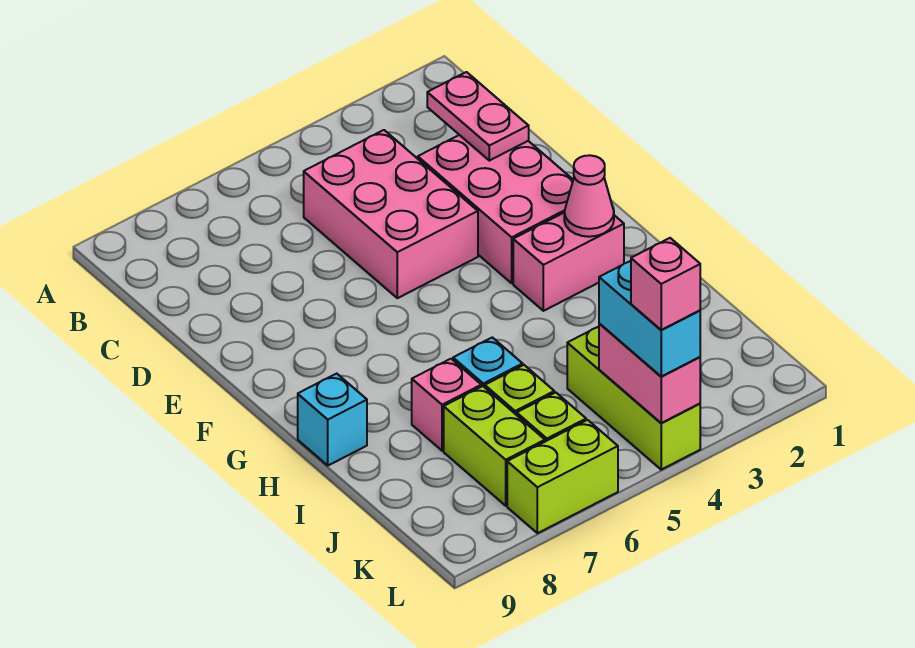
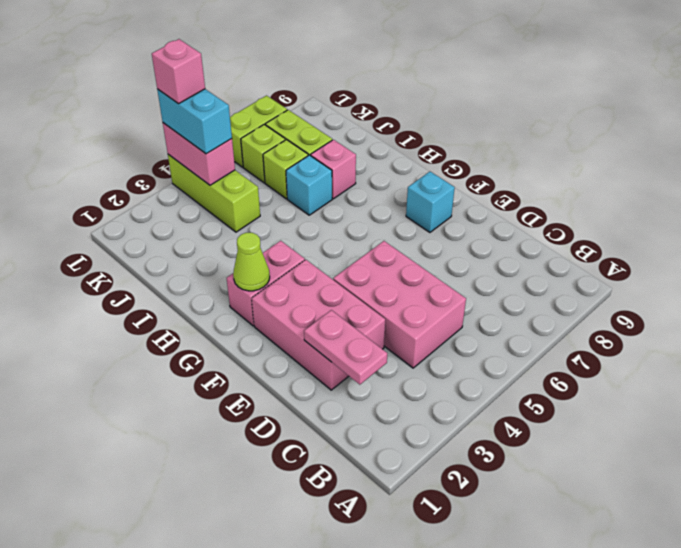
pink 1x1 cone [564,155,614,237] -> lime 1x1 cone [233,233,270,291]
cyan 1x1 brick [298,374,367,465] -> cyan 1x1 brick moved to [406,172,455,232]

